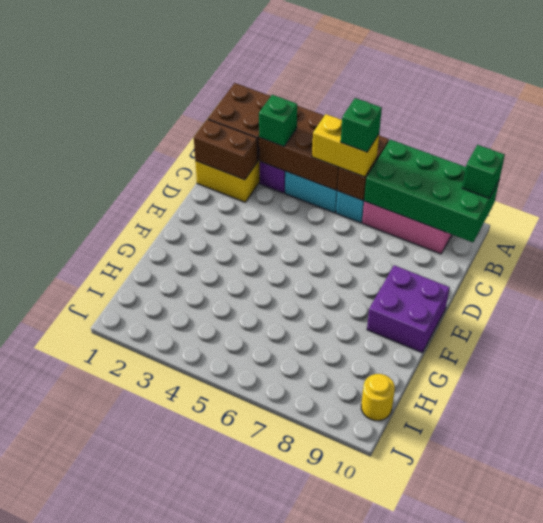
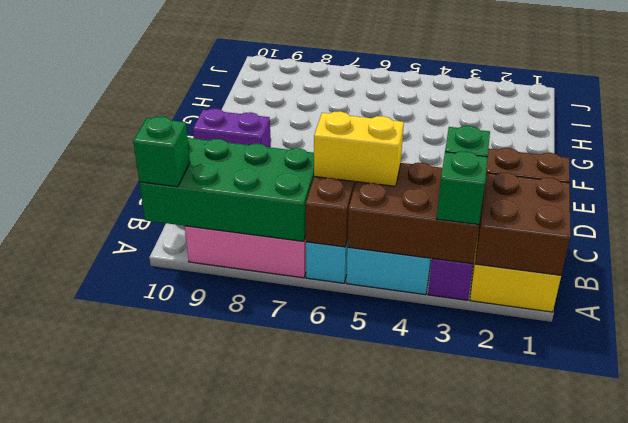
green 1x1 brick [341,98,382,152] -> green 1x1 brick moved to [436,151,488,224]
purple 2x2 brick [367,265,450,353] -> purple 1x2 brick [193,109,271,147]
yellow 1x1 round brick [361,374,395,421] -> none

